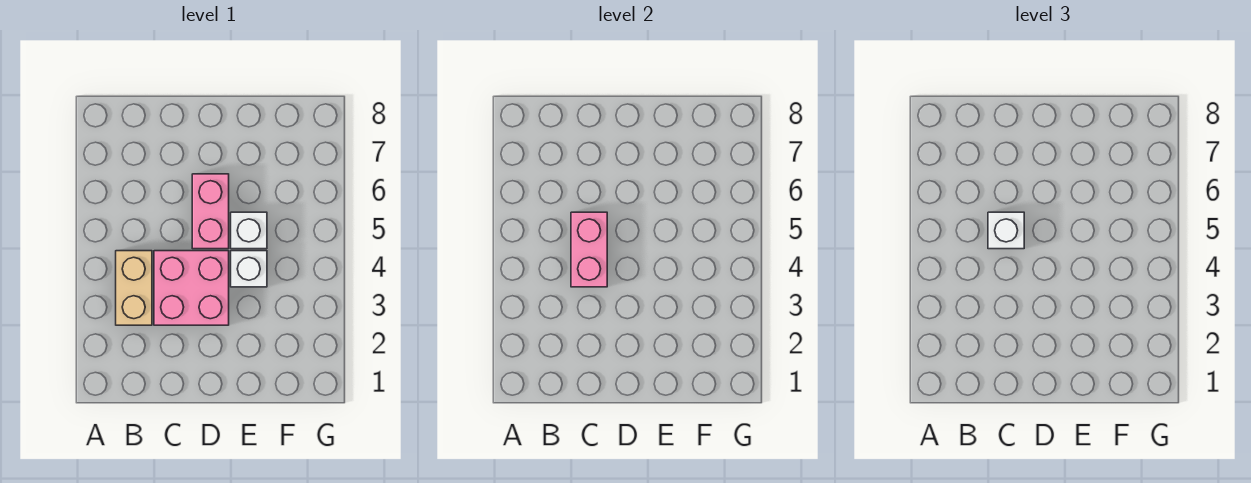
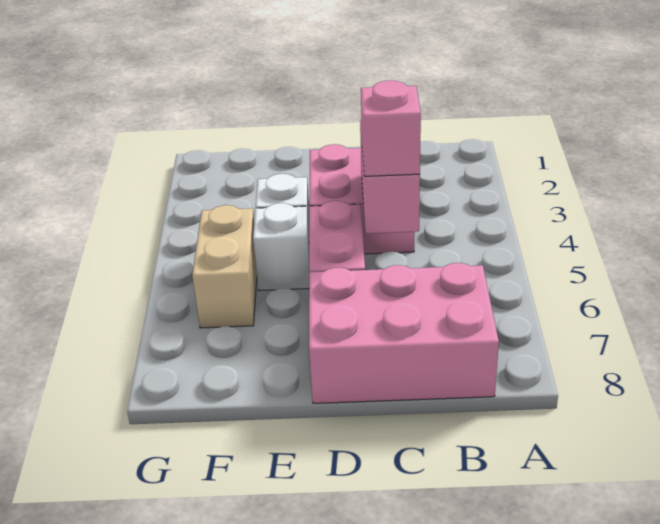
tan 1x2 brick [116,251,152,325] -> tan 1x2 brick moved to [192,205,257,328]
none -> pink 2x3 brick [309,263,499,403]
white 1x1 brick [988,212,1024,249] -> pink 1x1 brick [361,80,421,176]

